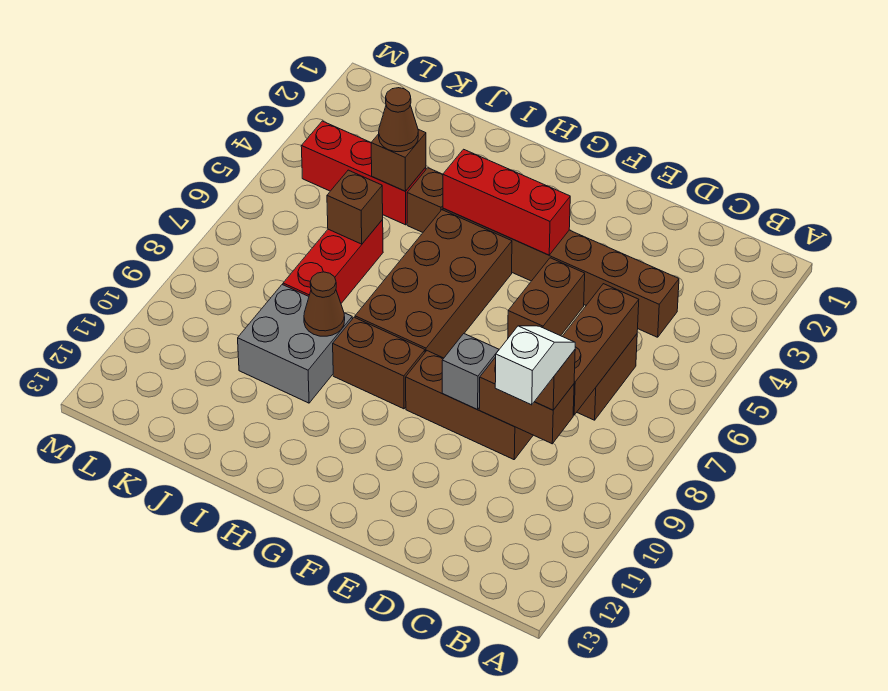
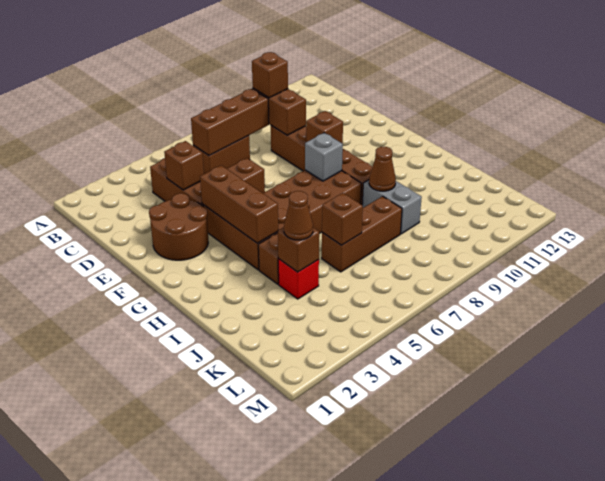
white 1x2 slope [495,326,575,405] -> none
none -> brown 1x1 brick [164,141,204,190]
none -> brown 2x2 round brick [149,193,208,260]
grey 1x1 brick [442,334,499,409] -> grey 1x1 brick moved to [305,133,343,181]
red 1x3 brick [443,149,570,255] -> brown 1x3 brick [200,165,278,243]
none -> brown 1x1 brick [306,111,343,144]
grey 2x2 brick [238,285,352,403] -> grey 1x2 brick [362,180,422,234]
red 1x3 brick [301,121,426,225] -> red 1x1 brick [278,259,319,299]
red 1x3 brick [283,220,383,303] -> brown 1x3 brick [322,196,402,272]

